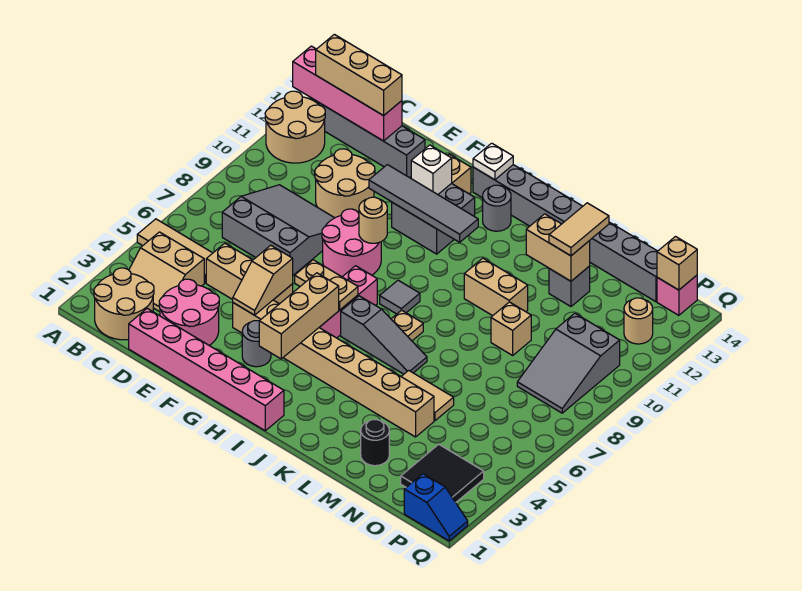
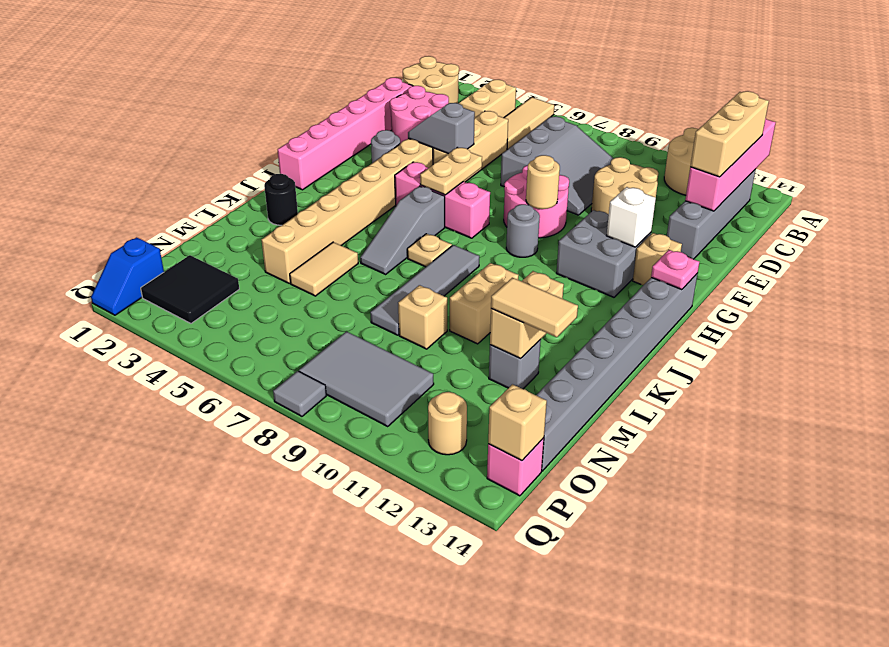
tan 1x2 slope [233,245,293,315] -> grey 1x2 slope [408,103,475,154]
grey 1x4 tile [369,165,478,242] -> grey 1x4 tile moved to [370,245,479,335]
tan 1x3 brick [259,273,339,359] -> none
white 1x1 plate [473,143,513,180] -> pink 1x1 plate [651,250,699,290]
grey 1x1 tile [380,280,420,314] -> grey 1x1 tile moved to [273,371,326,416]
grey 1x1 round brick [483,185,511,231] -> grey 1x1 round brick moved to [506,204,540,257]
black 1x1 round brick [361,420,389,466] -> black 1x1 round brick moved to [264,174,298,226]
grey 2x3 slope [517,313,620,413] -> grey 2x3 tile [299,332,434,426]

